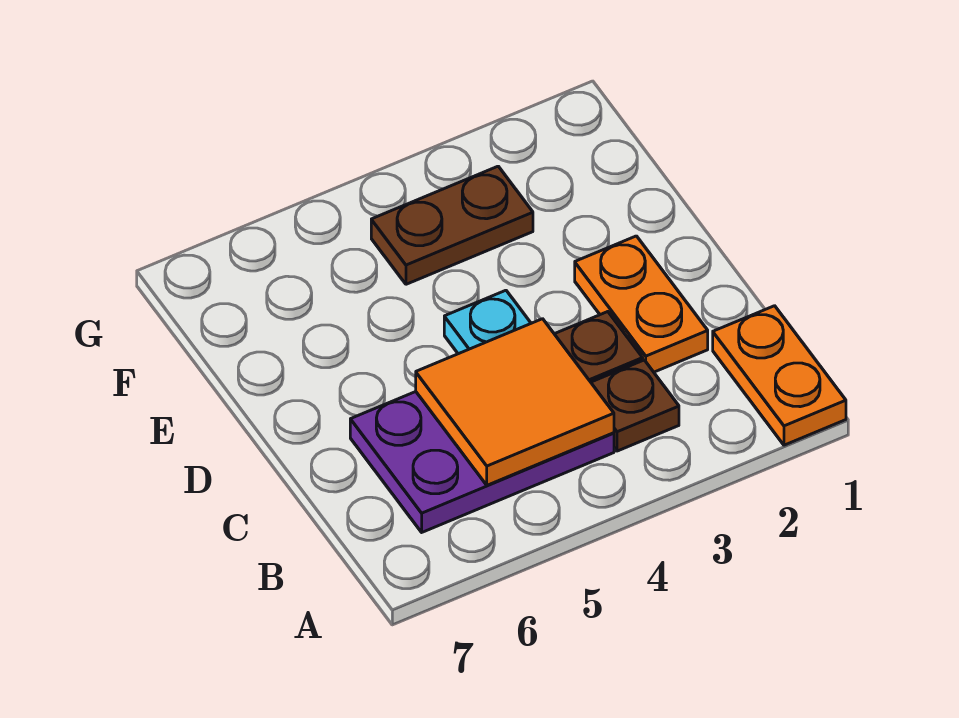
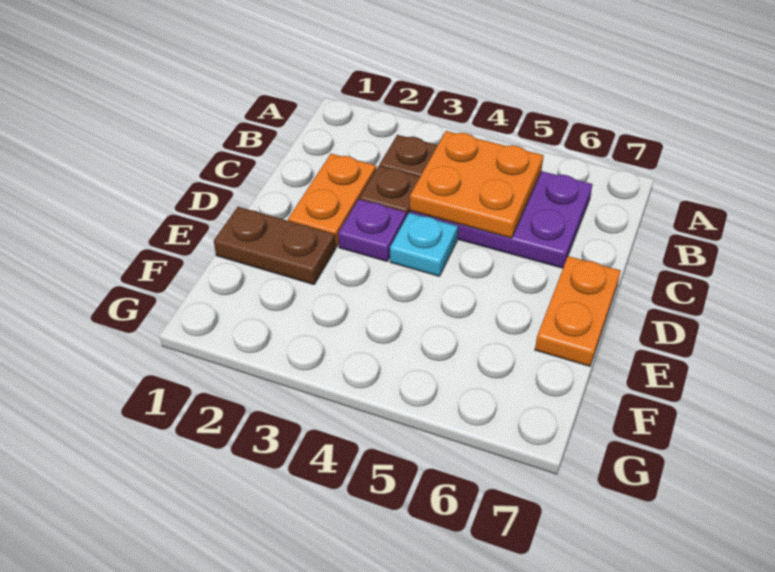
orange 1x2 plate [713,306,846,445] -> orange 1x2 plate moved to [535,256,621,366]
orange 2x2 tile [416,319,614,485] -> orange 2x2 plate [410,131,544,238]
none -> purple 1x1 plate [338,199,406,261]
brown 1x2 plate [371,166,533,284] -> brown 1x2 plate moved to [214,207,336,285]

